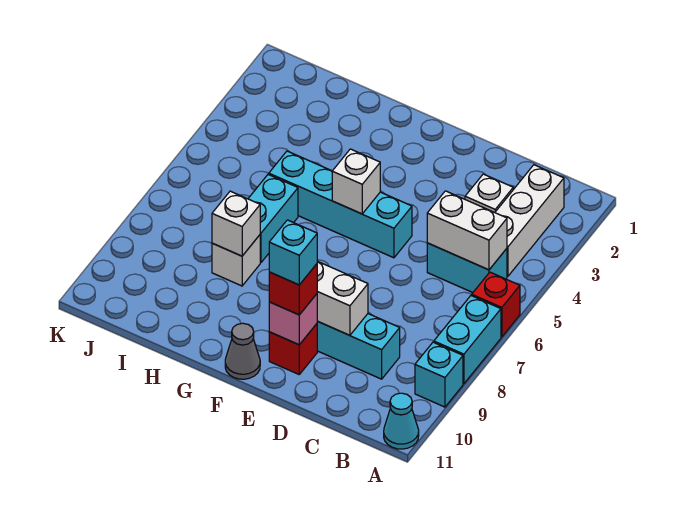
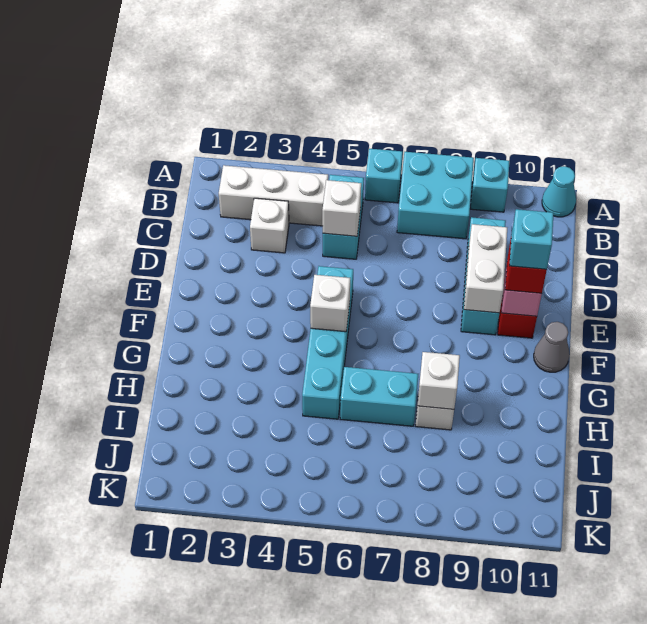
red 1x1 brick [472,272,520,337] -> cyan 1x1 brick [365,149,403,203]
cyan 1x2 brick [434,296,501,384] -> cyan 2x2 brick [397,152,474,239]
white 1x2 brick [427,191,507,270] -> white 1x1 brick [322,180,361,236]

